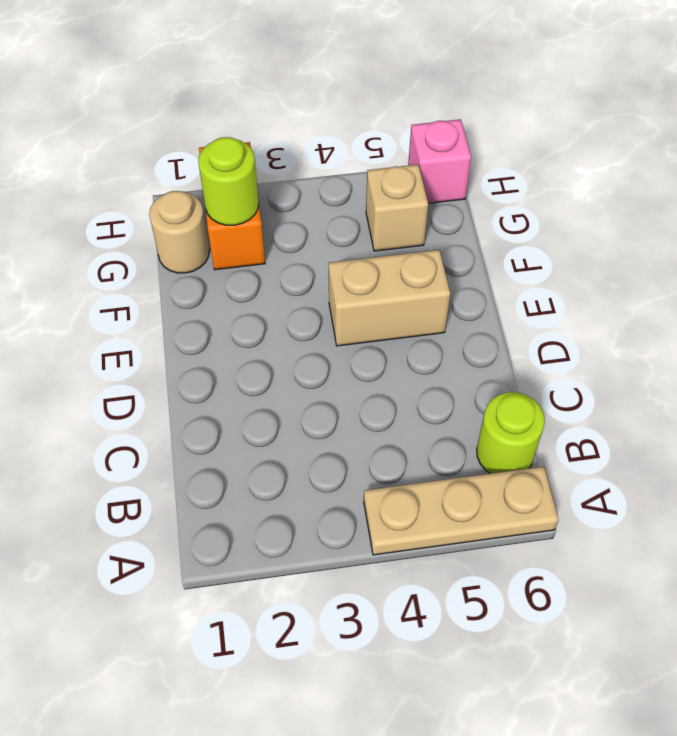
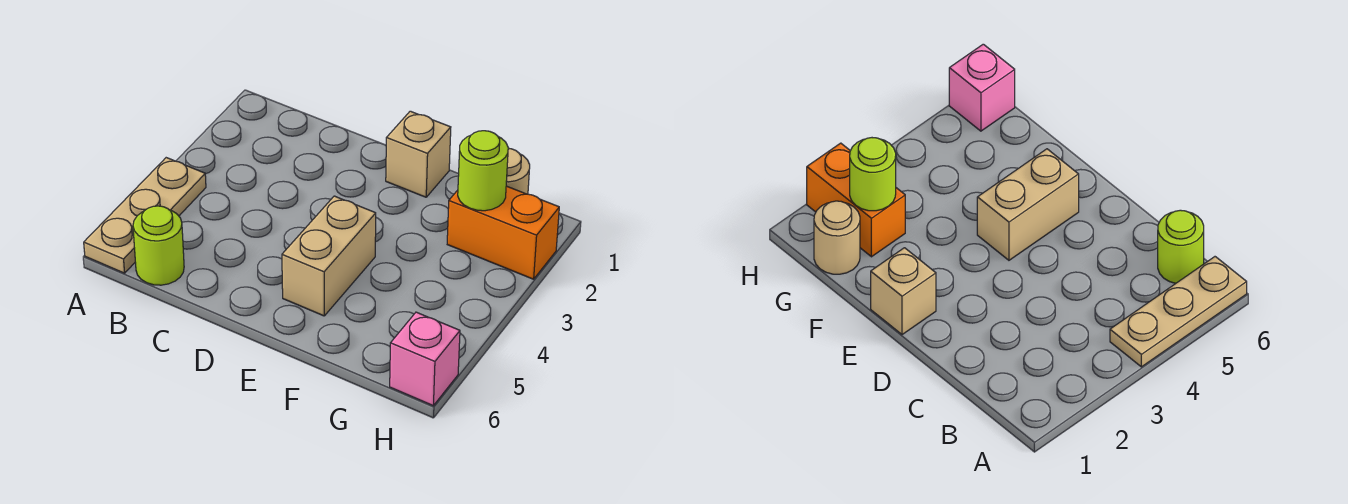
tan 1x1 brick [366,165,428,251] -> tan 1x1 brick moved to [386,111,451,197]

